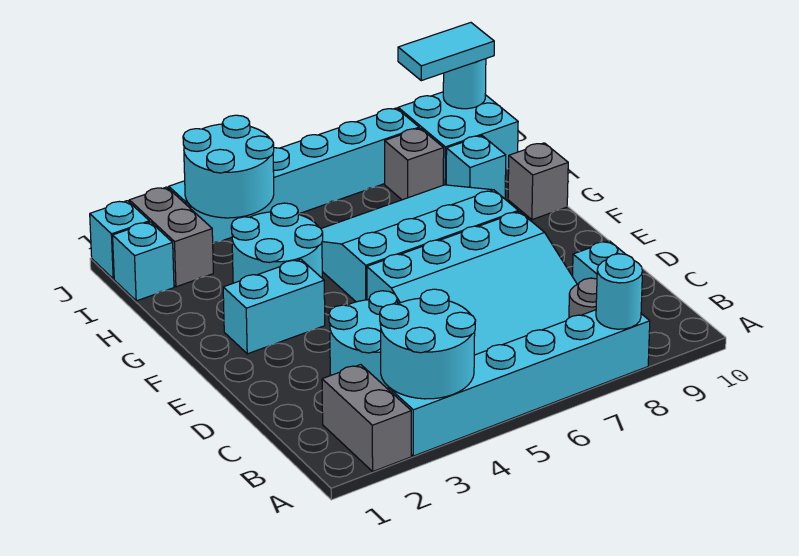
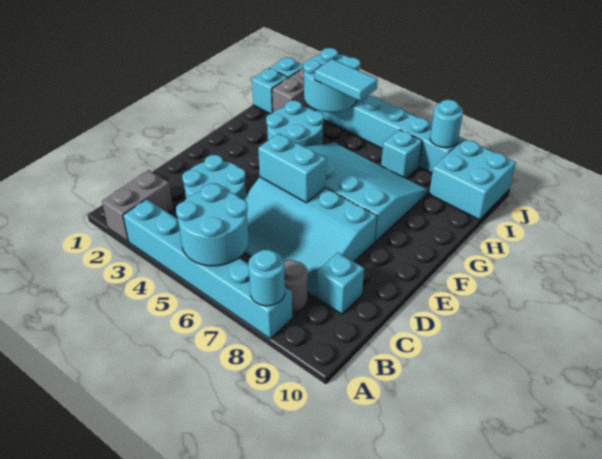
cyan 2x2 round brick [380,289,476,399] -> cyan 2x2 round brick moved to [176,183,249,266]
cyan 1x2 brick [223,259,325,354] -> cyan 1x2 brick moved to [258,133,327,203]
grey 1x1 brick [508,143,568,220] -> none
cyan 1x1 brick [446,136,506,199] -> cyan 1x1 brick moved to [381,130,422,178]
grey 1x1 brick [385,128,444,200] -> none
cyan 1x2 tile [398,23,494,81] -> cyan 1x2 tile moved to [315,59,378,101]
cyan 1x1 round brick [443,59,486,109] -> cyan 1x1 round brick moved to [430,100,463,148]

